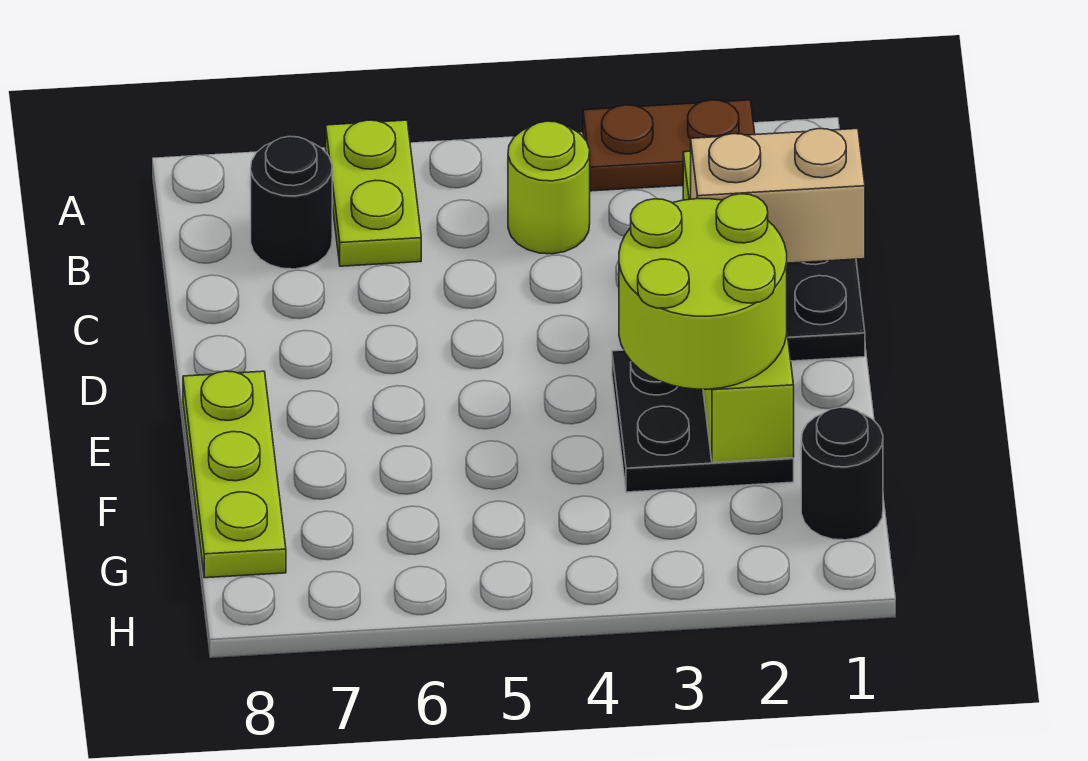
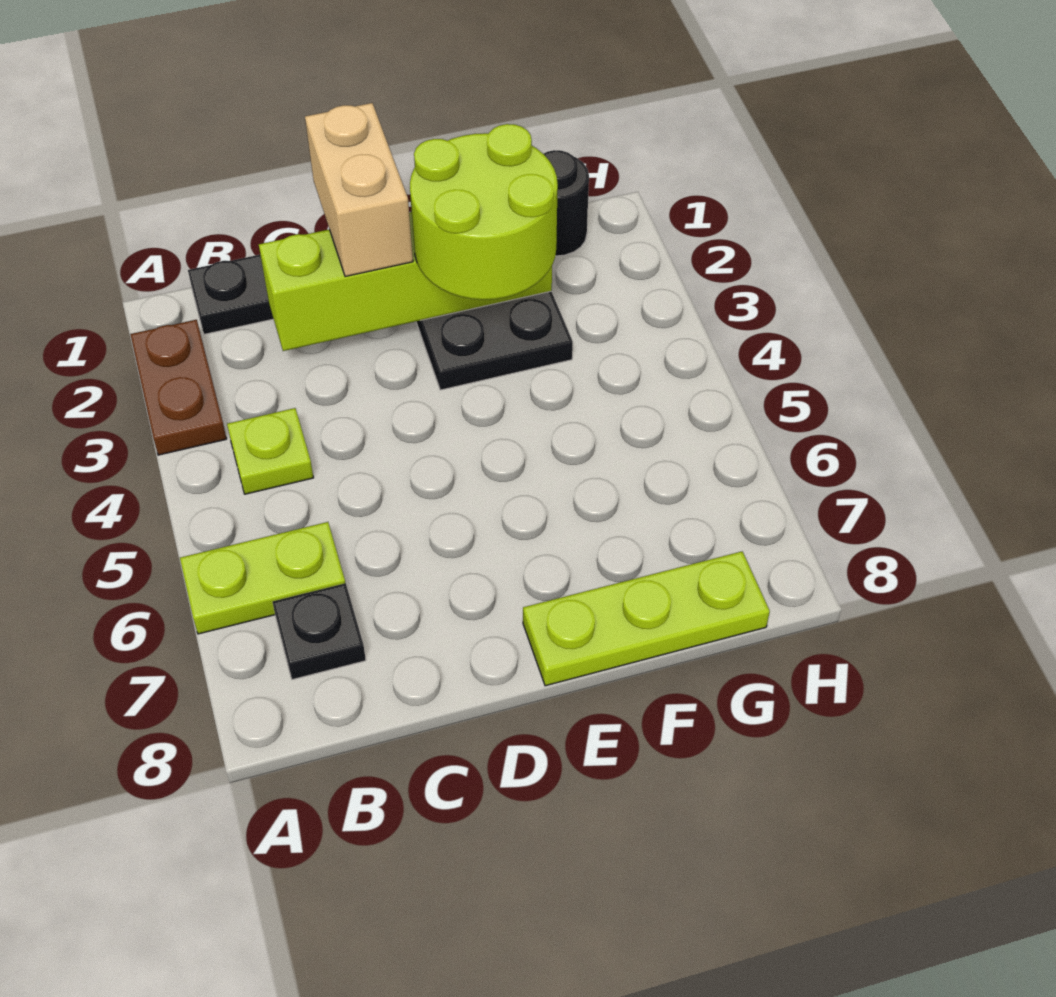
lime 1x1 round brick [508,121,590,254] -> lime 1x1 plate [227,408,314,494]
black 1x1 round brick [251,136,332,269] -> black 1x1 plate [273,583,366,680]

